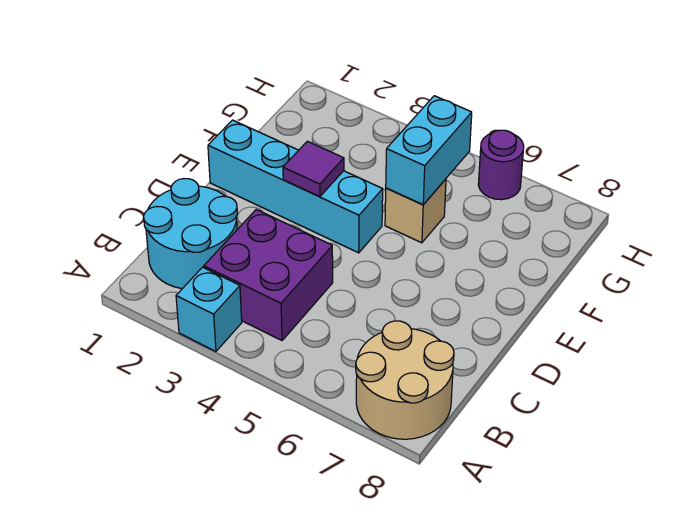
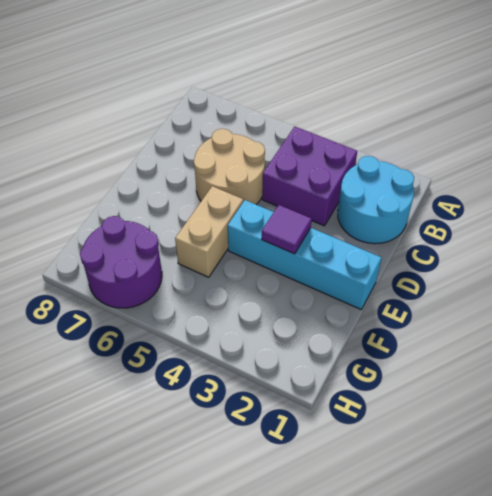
cyan 1x1 brick [176,267,242,351] -> none
tan 2x2 round brick [356,321,454,439] -> tan 2x2 round brick moved to [194,129,265,204]
tan 1x1 brick [385,179,446,243] -> tan 1x2 brick [175,186,243,277]
cyan 1x2 brick [386,96,472,205] -> none
purple 1x1 round brick [478,130,524,200] -> purple 2x2 round brick [80,216,162,308]

